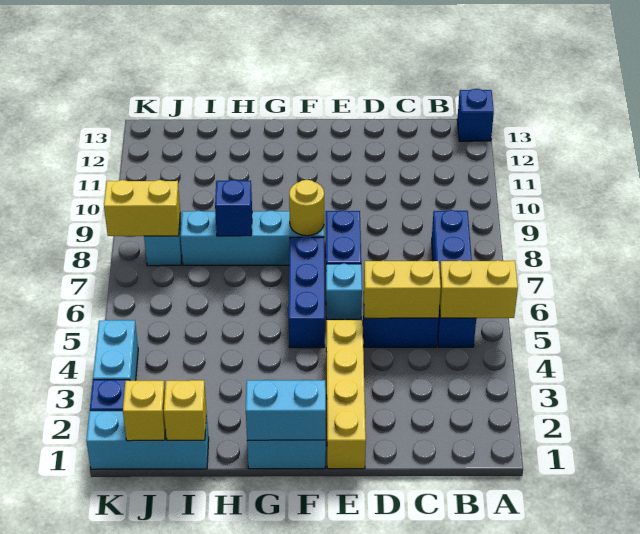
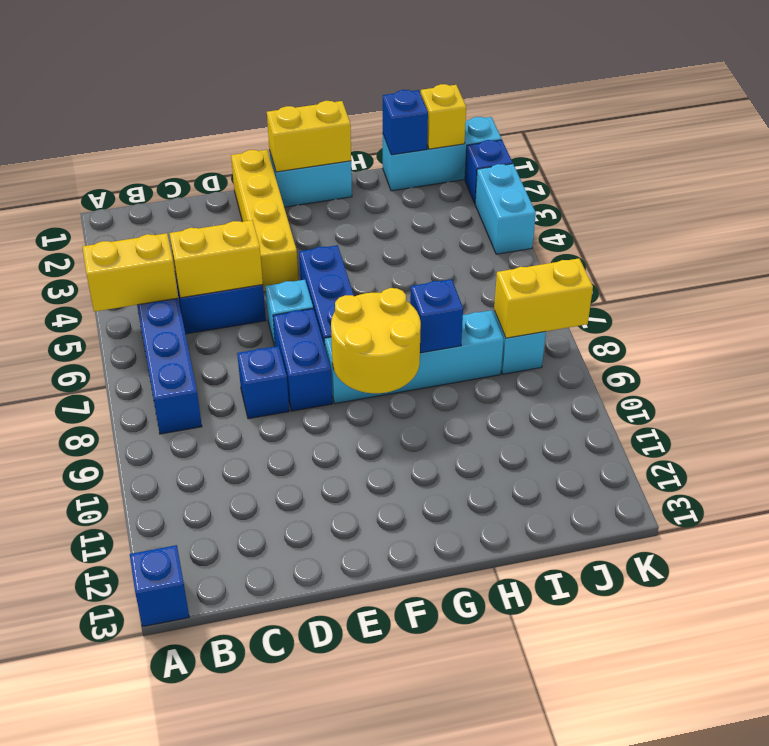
none -> blue 1x1 brick [237,346,289,419]
cyan 1x2 brick [246,380,326,440] -> yellow 1x2 brick [267,101,351,172]
yellow 1x1 round brick [289,180,324,236] -> yellow 2x2 round brick [331,288,421,393]
yellow 1x1 brick [164,380,206,440] -> blue 1x1 brick [383,90,428,155]

